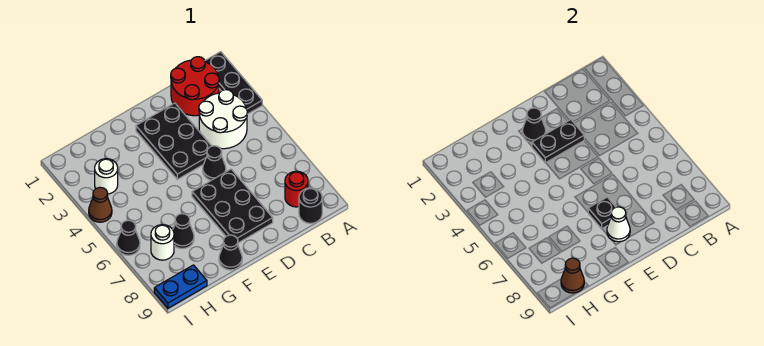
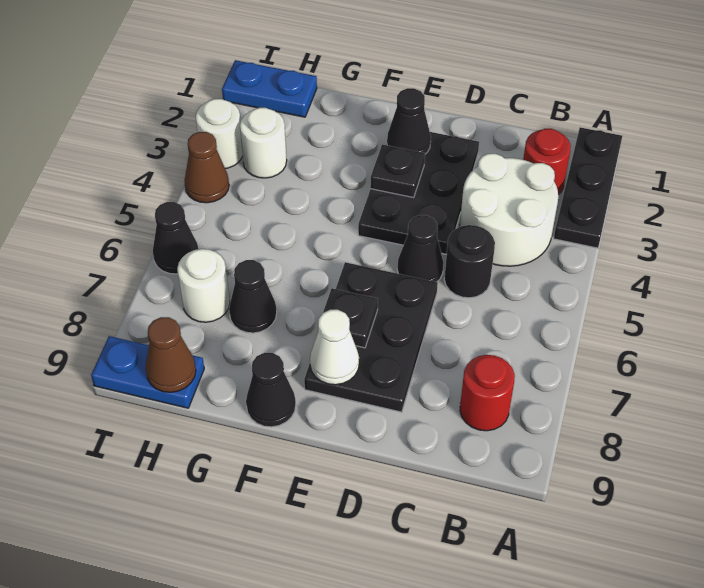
red 2x2 round brick [171,57,219,116] -> red 1x1 round brick [523,129,571,195]
black 1x1 round brick [299,188,322,223] -> black 1x1 round brick moved to [444,225,495,298]
black 1x2 plate [532,120,584,163] -> black 1x1 plate [370,144,425,198]
none -> blue 1x2 plate [222,60,317,117]
none -> white 1x1 round brick [196,99,243,169]

